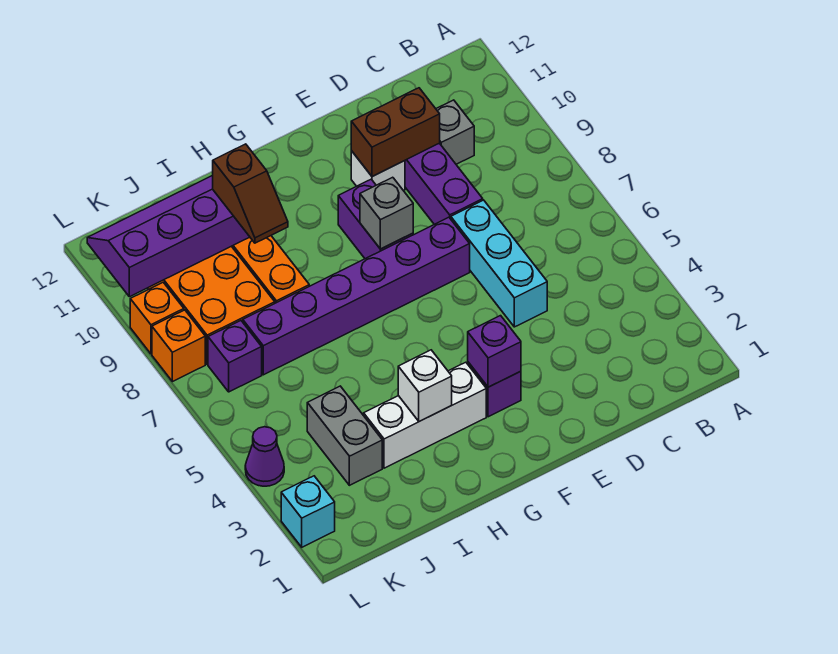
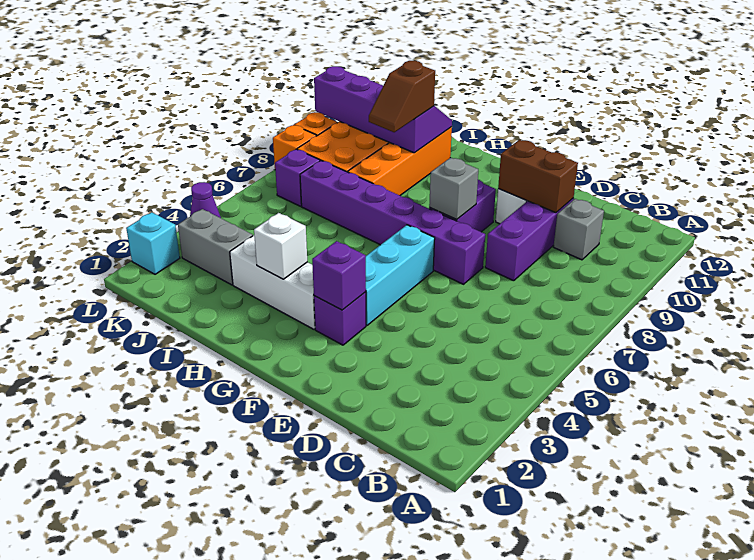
cyan 1x3 brick [451,200,547,327] -> cyan 1x3 brick moved to [366,225,435,325]
grey 1x2 brick [307,386,382,485] -> grey 1x2 brick turned to [178,209,253,285]

